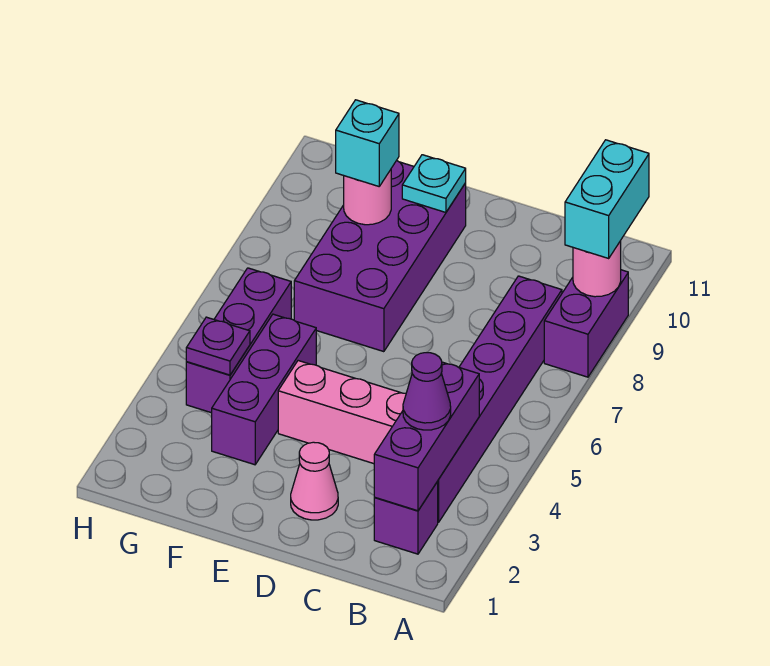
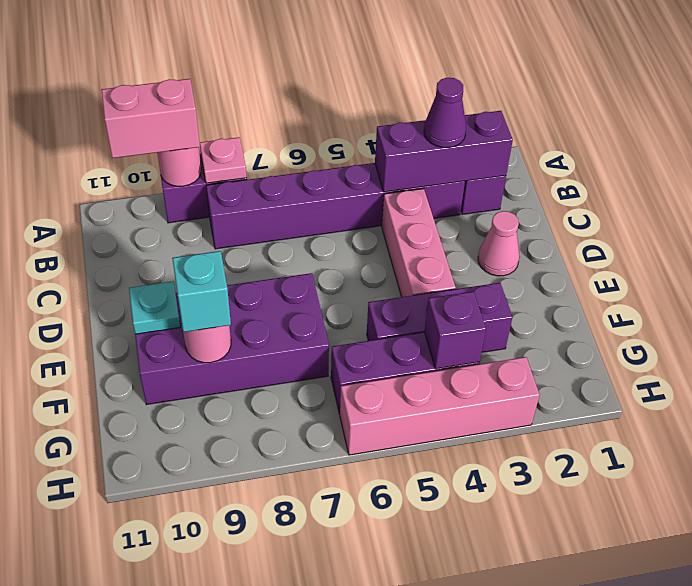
none -> pink 1x1 plate [200,137,247,183]
cyan 1x2 brick [565,140,649,258] -> pink 1x2 brick [101,79,200,158]
purple 1x1 plate [186,317,250,375] -> purple 1x1 brick [425,291,486,369]
none -> pink 1x4 brick [340,357,540,455]

